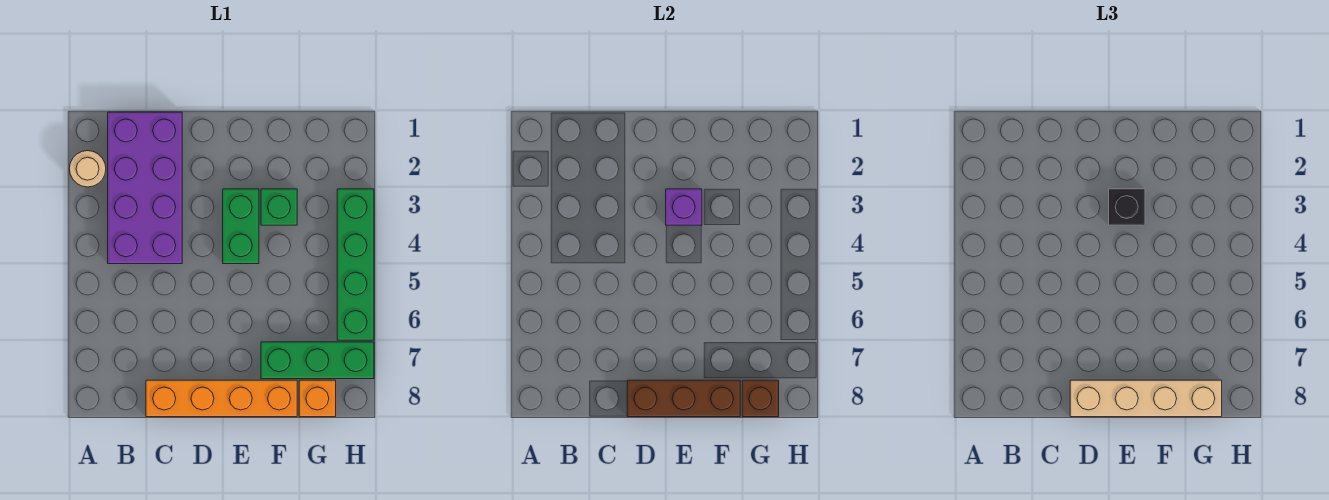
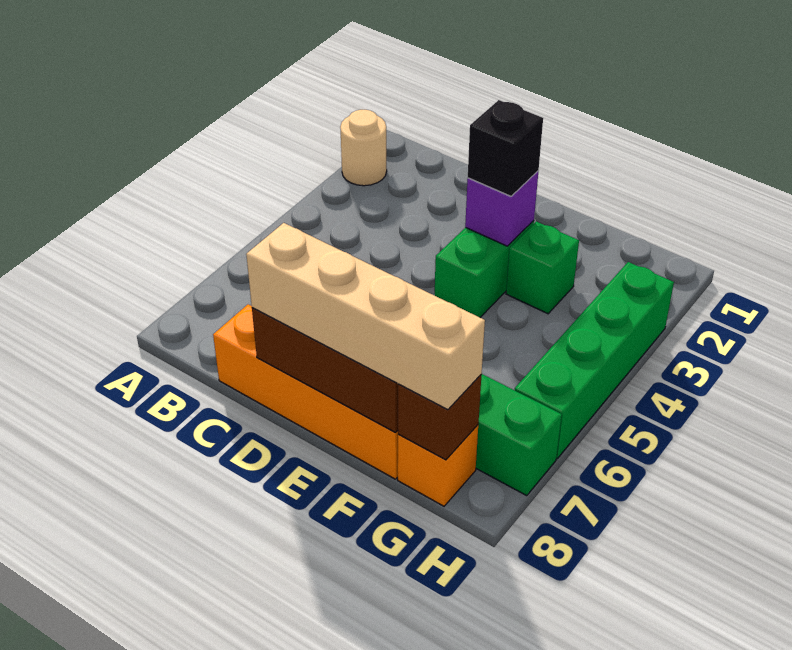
purple 2x4 brick [108,112,182,264] -> none

